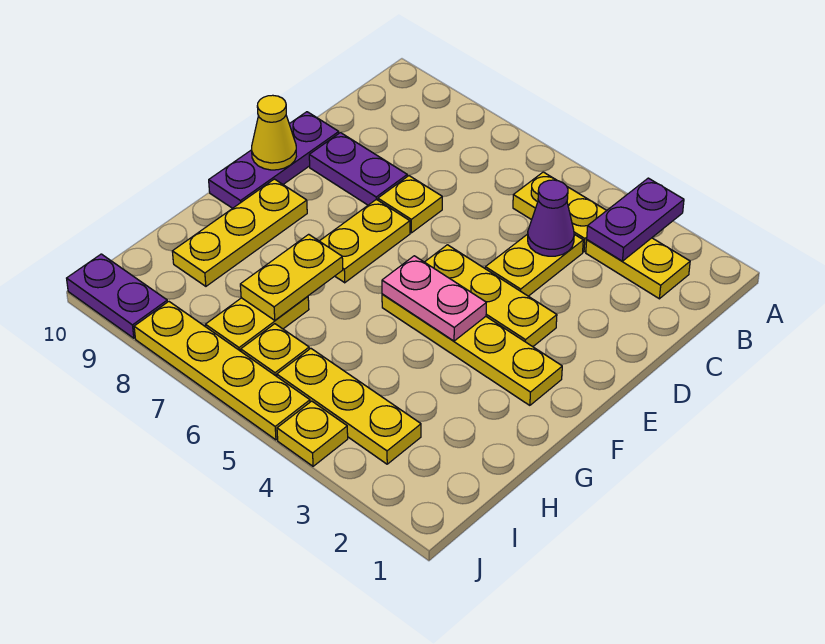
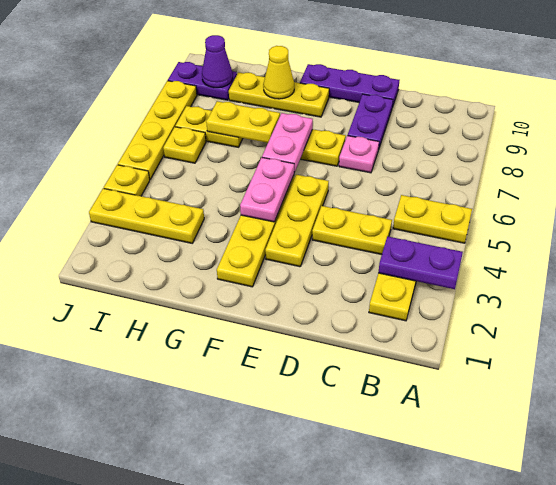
yellow 1x2 plate [513,172,607,252] -> yellow 1x2 plate turned to [393,195,472,243]
purple 1x1 cone [528,180,574,256] -> purple 1x1 cone moved to [202,35,233,88]
yellow 1x1 plate [378,176,442,233] -> pink 1x1 plate [339,136,379,173]
yellow 1x1 cone [252,95,296,170] -> yellow 1x1 cone moved to [263,46,294,99]
none -> pink 1x2 plate [262,113,313,172]
yellow 1x3 plate [277,348,421,464] -> yellow 1x3 plate turned to [89,188,204,243]
purple 1x2 plate [67,254,167,338] -> purple 1x2 plate turned to [168,62,237,100]

